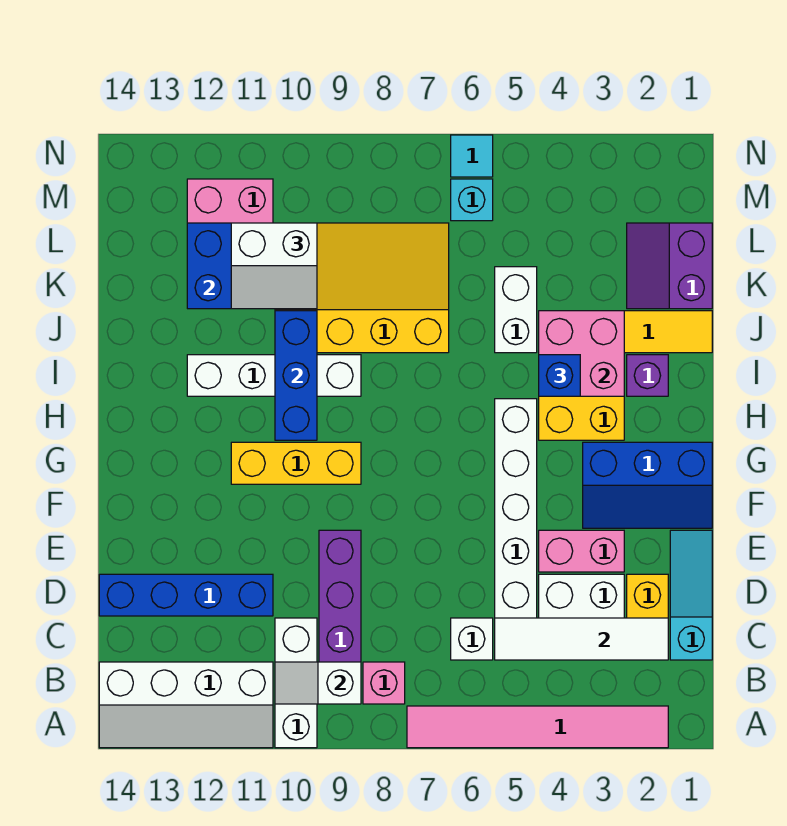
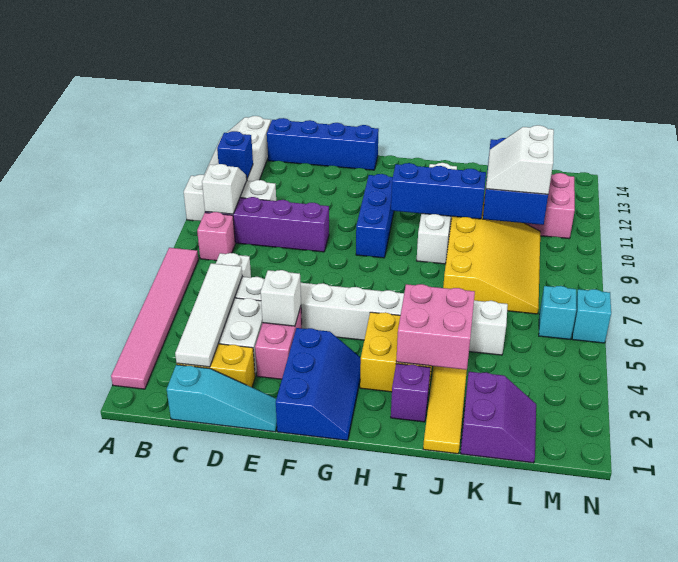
blue 1x4 brick [99,574,273,616] -> blue 1x4 brick turned to [267,118,379,170]
none -> white 1x1 brick [261,270,301,326]
blue 2x3 slope [583,442,712,528] -> blue 2x3 slope turned to [276,328,361,441]
yellow 1x3 brick [231,442,361,484] -> blue 1x3 brick [356,174,394,258]
blue 1x1 brick [539,355,580,396] -> blue 1x1 brick moved to [217,131,253,178]
purple 2x2 slope [627,223,712,309] -> purple 2x2 slope turned to [460,372,536,463]
cyan 1x1 tile [451,135,493,177] -> cyan 1x1 brick [572,289,611,343]

